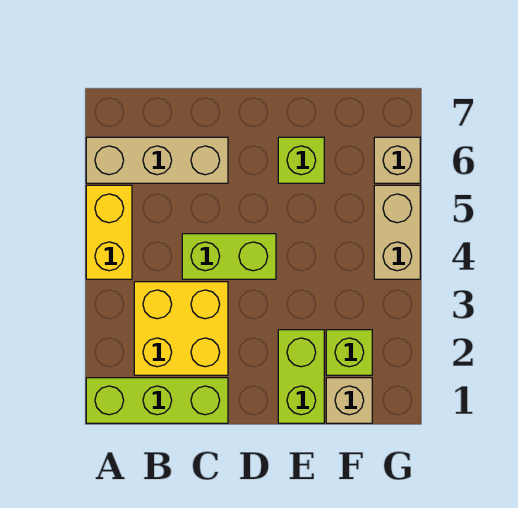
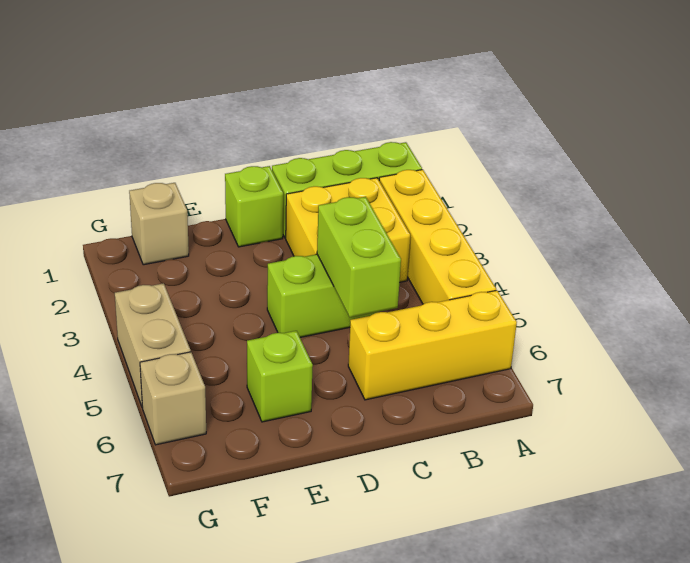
yellow 1x2 brick [86,185,132,279] -> yellow 1x4 brick [379,170,496,304]
tan 1x3 brick [86,137,228,183] -> yellow 1x3 brick [348,290,517,400]
lime 1x2 brick [278,330,324,423] -> lime 1x2 brick moved to [317,197,401,317]
lime 1x1 brick [326,330,372,375] -> lime 1x1 brick moved to [225,166,283,247]

